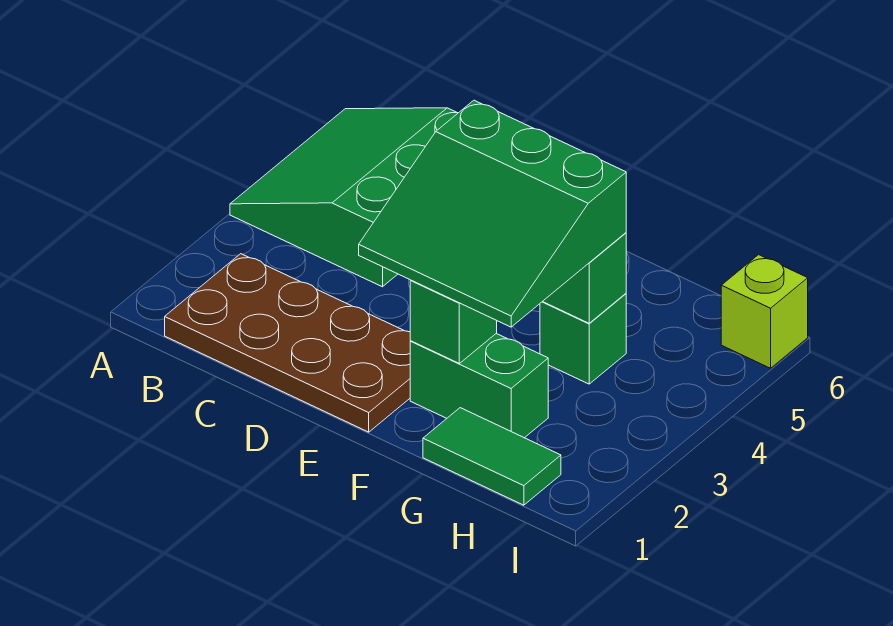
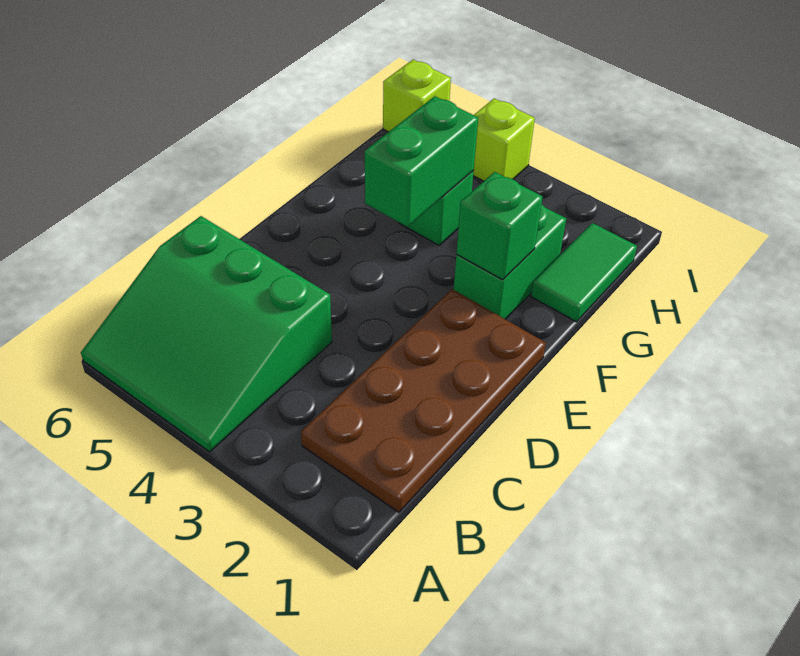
green 3x3 slope [359,100,626,327] -> none
none -> lime 1x1 brick [473,98,535,181]

